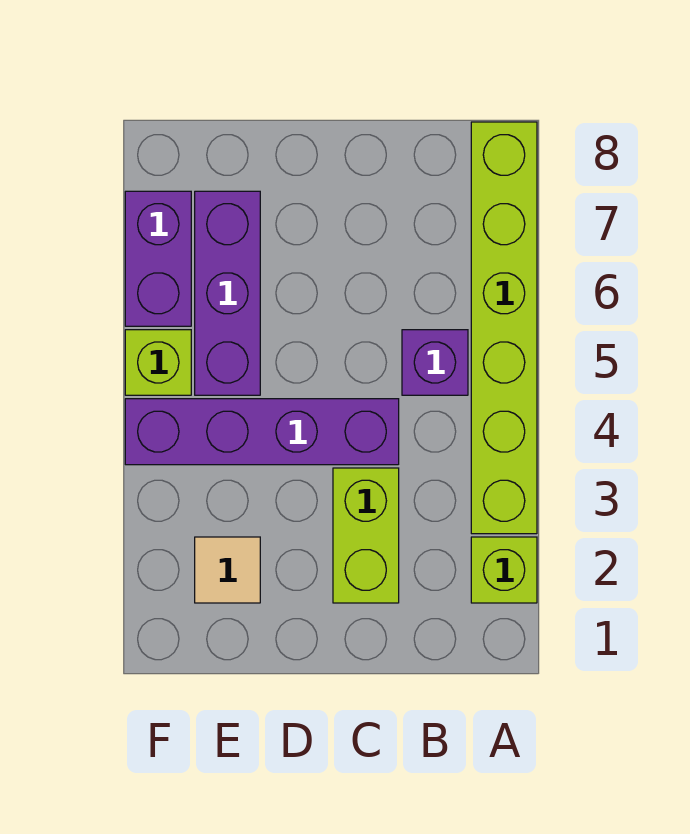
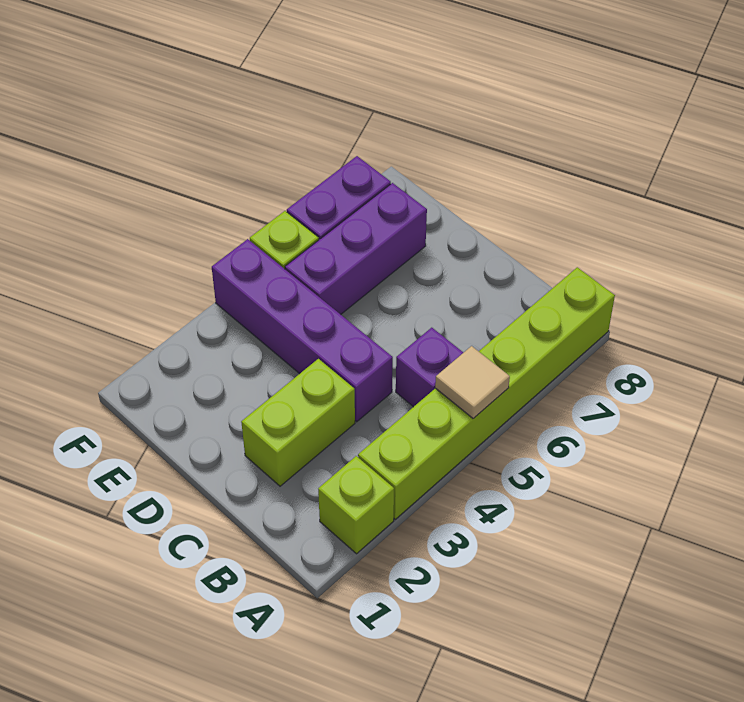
tan 1x1 tile [195,537,260,603] -> tan 1x1 tile moved to [435,346,510,418]

